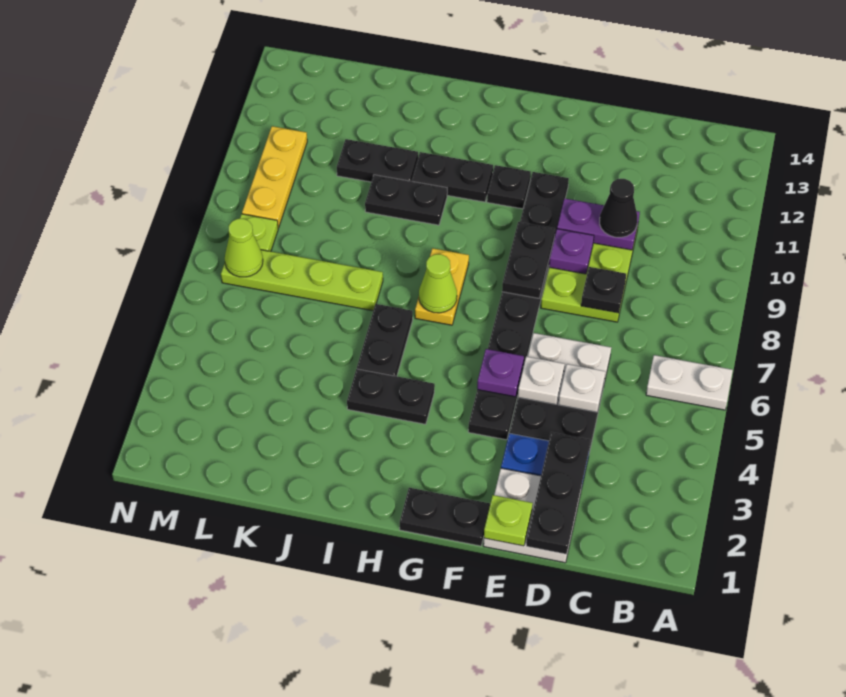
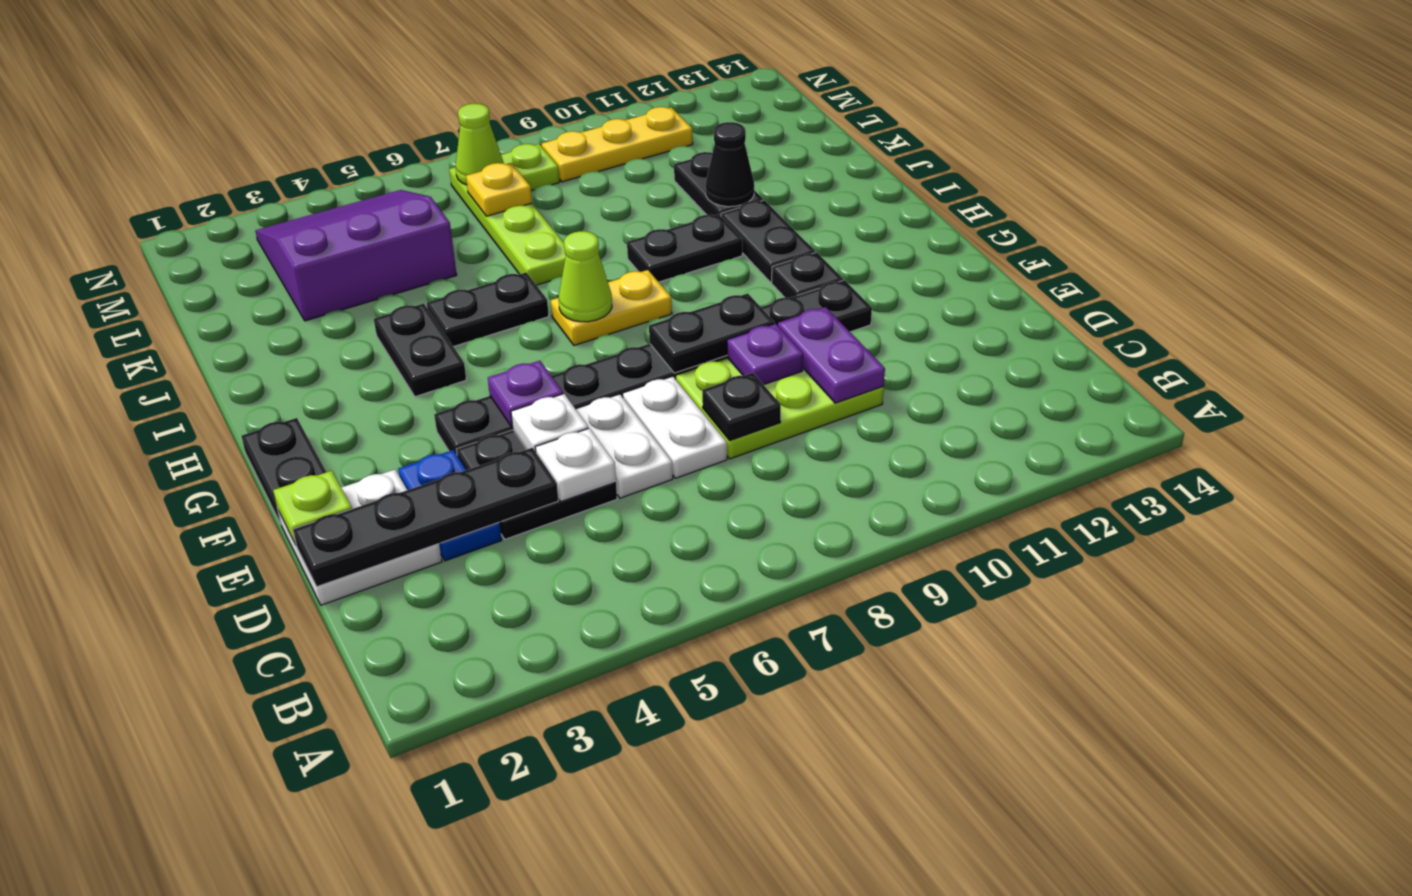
white 1x2 plate [646,355,733,410] -> white 1x2 plate moved to [623,376,727,478]
black 1x3 plate [526,432,590,554] -> black 1x4 plate [293,448,558,587]
black 1x1 cone [600,179,637,237] -> black 1x1 cone moved to [706,122,754,207]
black 1x2 plate [365,175,447,225] -> black 1x2 plate turned to [627,214,742,282]
none -> purple 3x3 slope [255,190,457,321]
none -> yellow 1x1 plate [466,163,532,216]

